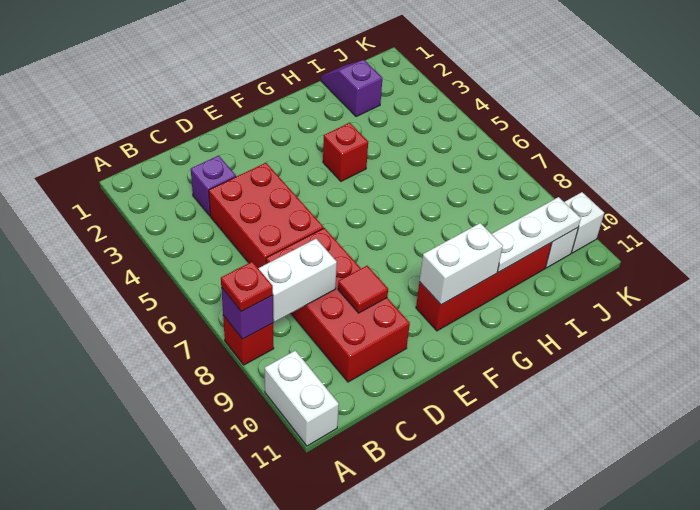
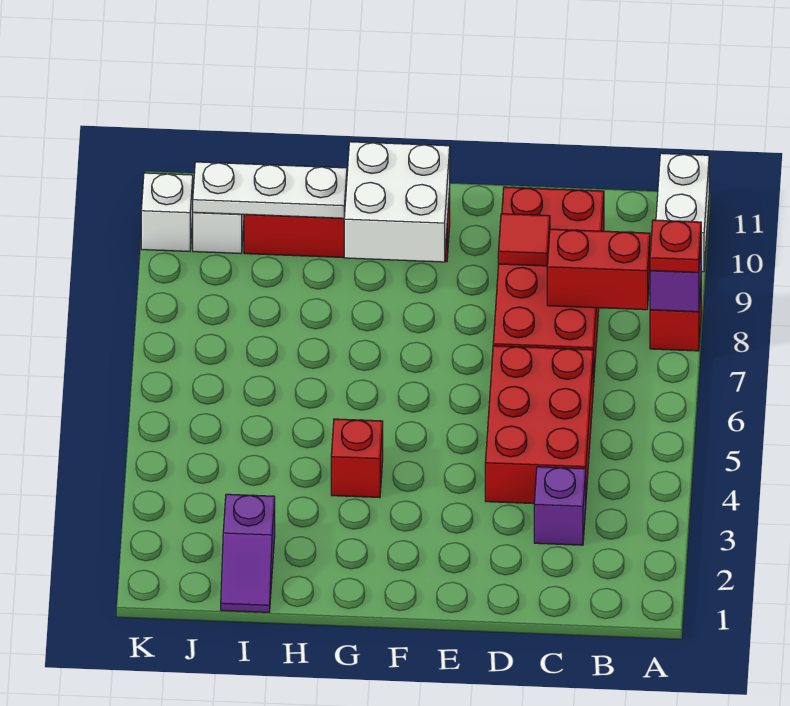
white 1x2 brick [258,239,337,322] -> red 1x2 brick [547,229,650,310]
white 1x2 brick [419,223,503,305] -> white 2x2 brick [344,142,450,262]

